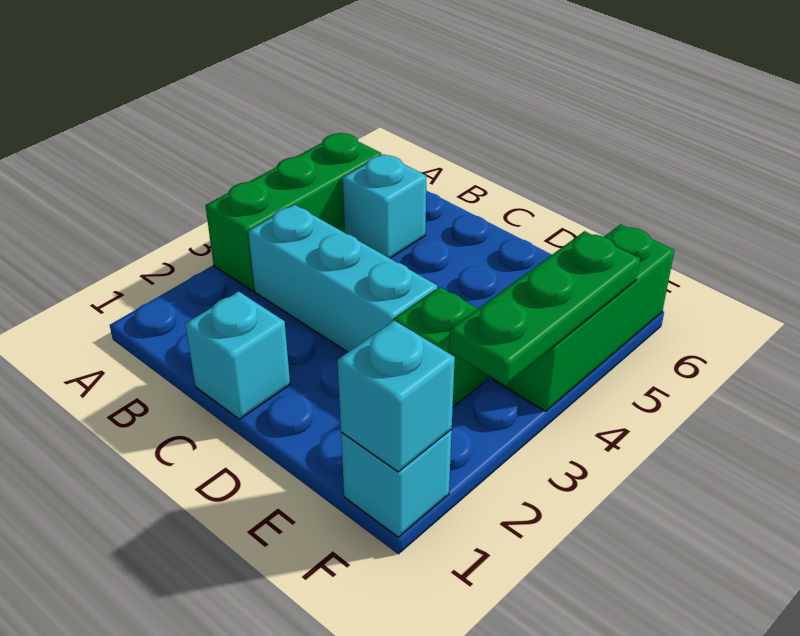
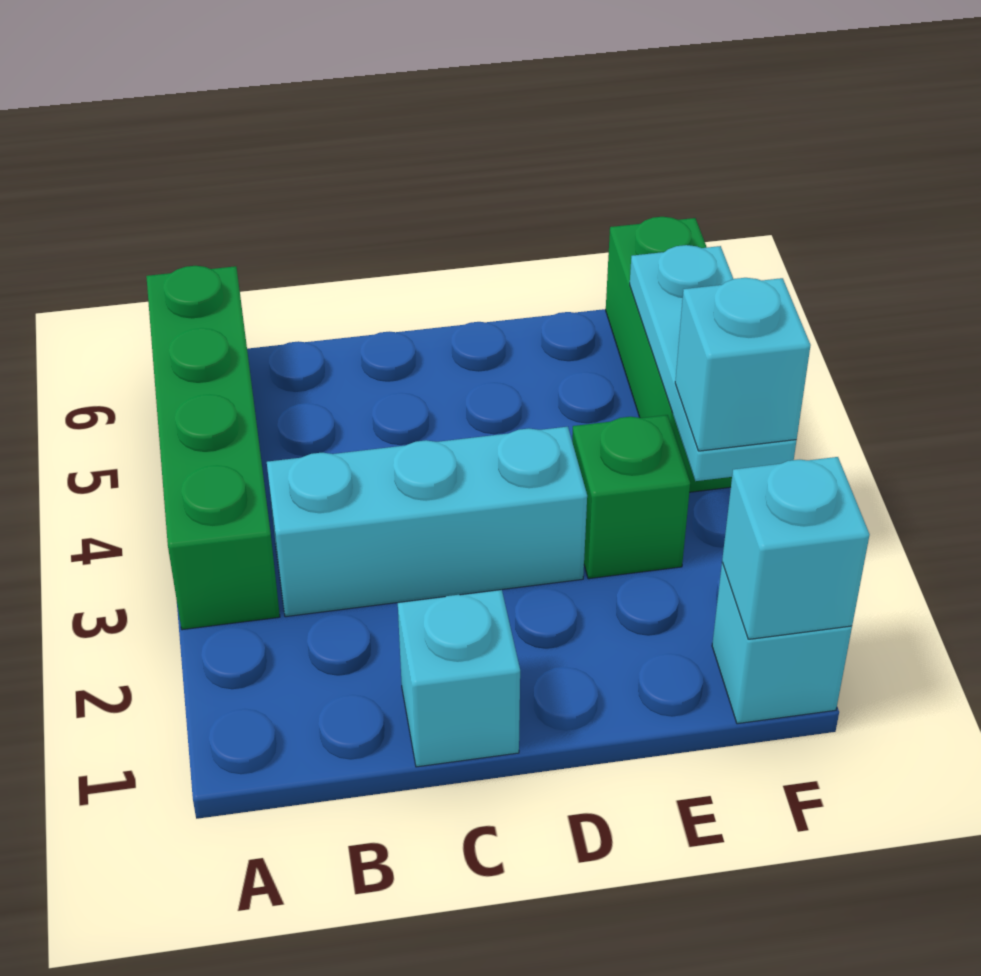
green 1x3 brick [205,133,381,291] -> green 1x4 brick [146,266,280,630]
cyan 1x1 brick [343,154,426,258] -> cyan 1x1 brick moved to [675,278,811,451]
green 1x3 plate [449,231,640,385] -> cyan 1x3 plate [630,245,797,481]

